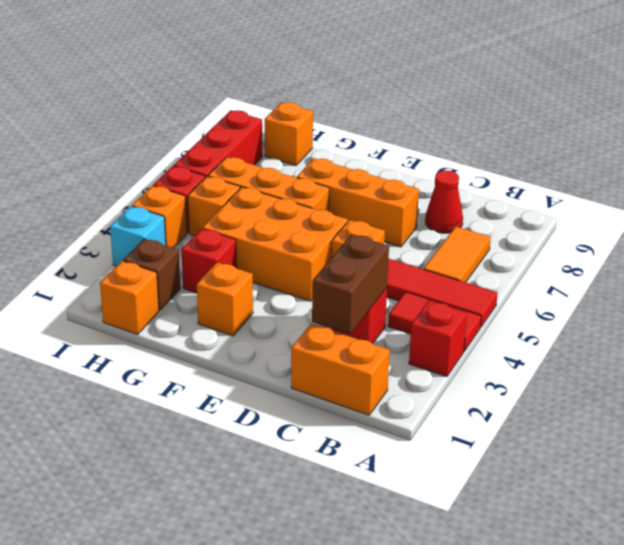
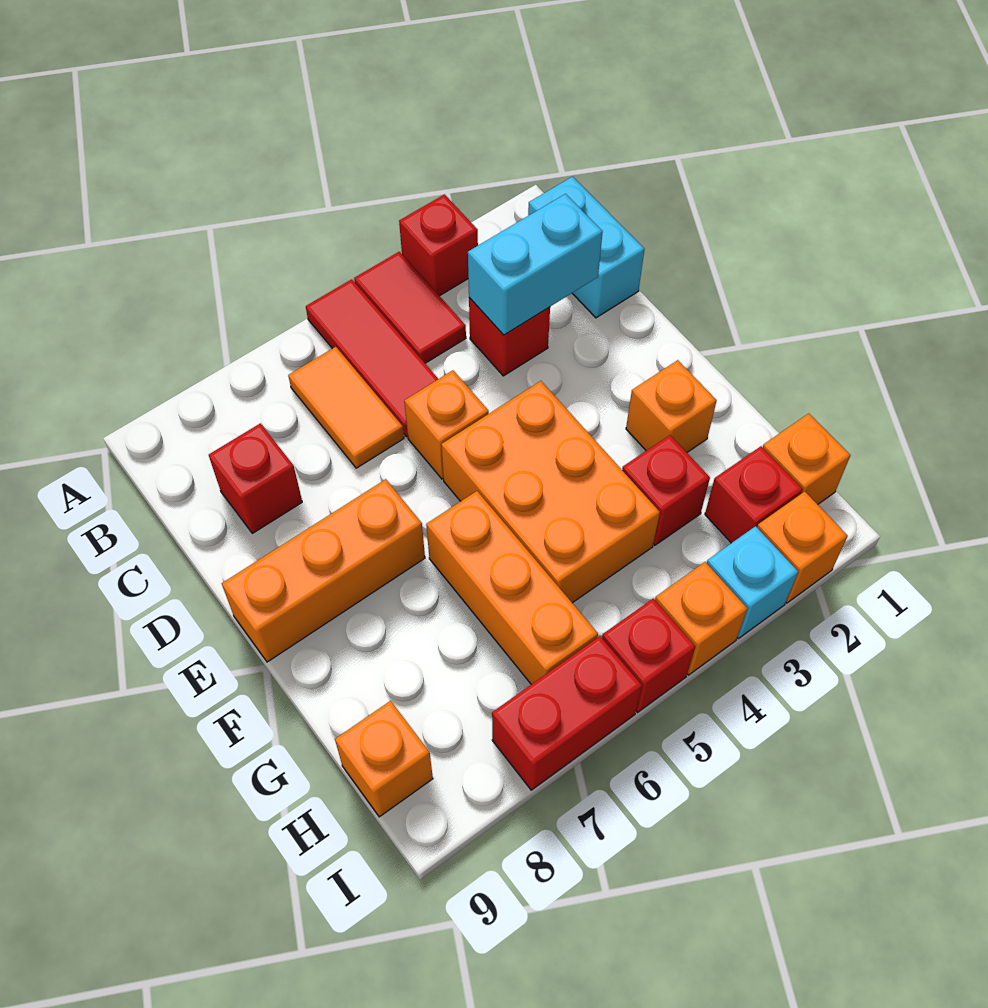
orange 1x2 brick [291,324,390,415] -> cyan 1x2 brick [528,177,644,318]
orange 1x2 tile [424,227,491,282] -> orange 1x2 tile turned to [288,347,404,468]
brown 1x2 brick [312,234,389,334] -> cyan 1x2 brick [468,194,603,335]
red 1x1 cone [425,170,463,233] -> red 1x1 brick [209,423,302,533]
orange 1x3 brick [297,158,419,247] -> orange 1x3 brick turned to [222,479,425,662]
brown 1x1 brick [123,239,180,311] -> red 1x1 brick [705,446,802,543]
orange 1x1 brick [188,176,240,236] -> orange 1x1 brick moved to [757,491,848,603]
red 1x3 brick [174,110,262,178] -> red 1x2 brick [492,636,642,790]

